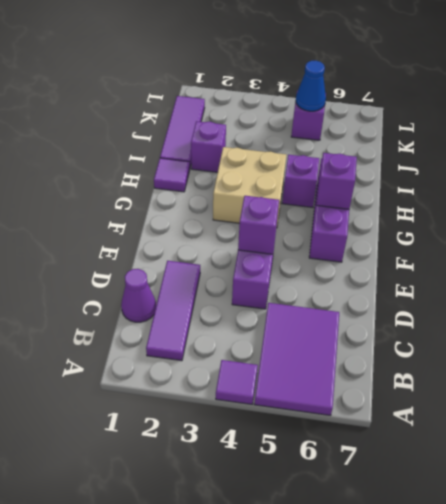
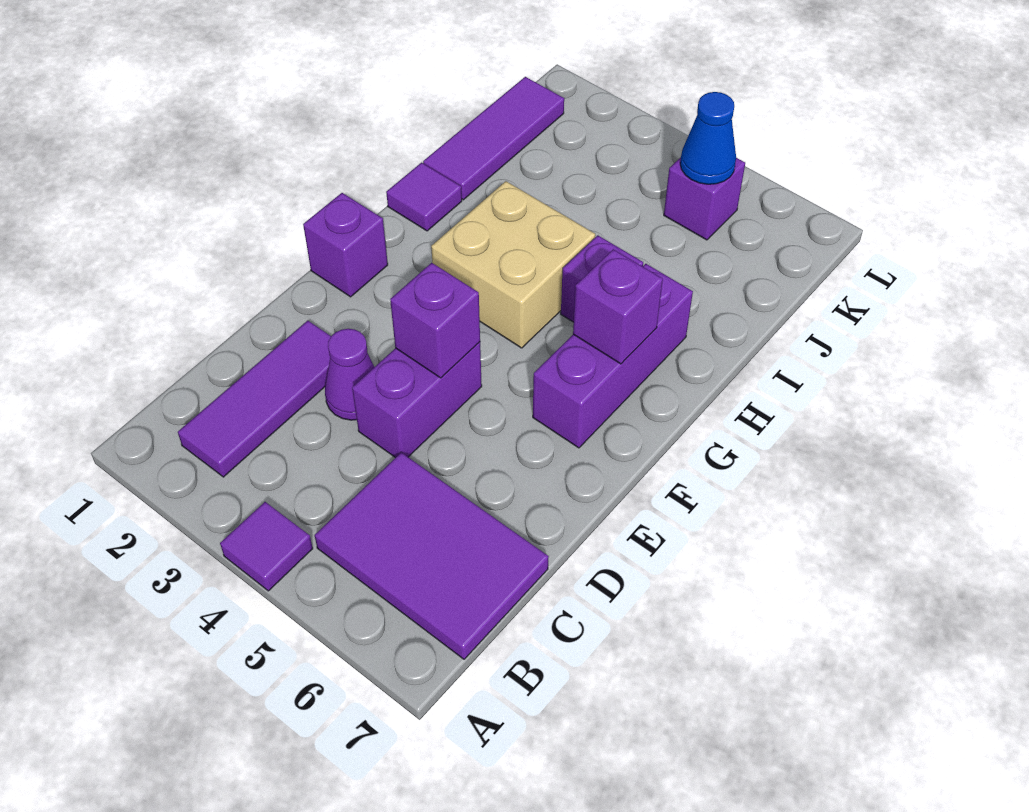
purple 2x3 tile [254,303,339,415] -> purple 2x3 tile turned to [315,453,549,659]
purple 1x1 cone [121,269,156,322] -> purple 1x1 cone moved to [325,329,374,420]
purple 1x1 brick [191,121,226,172] -> purple 1x1 brick moved to [303,193,388,297]

